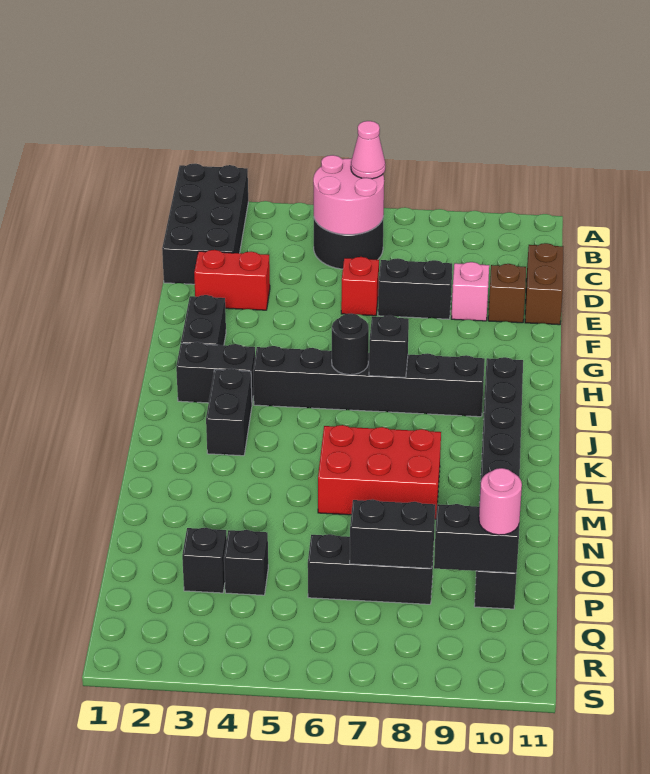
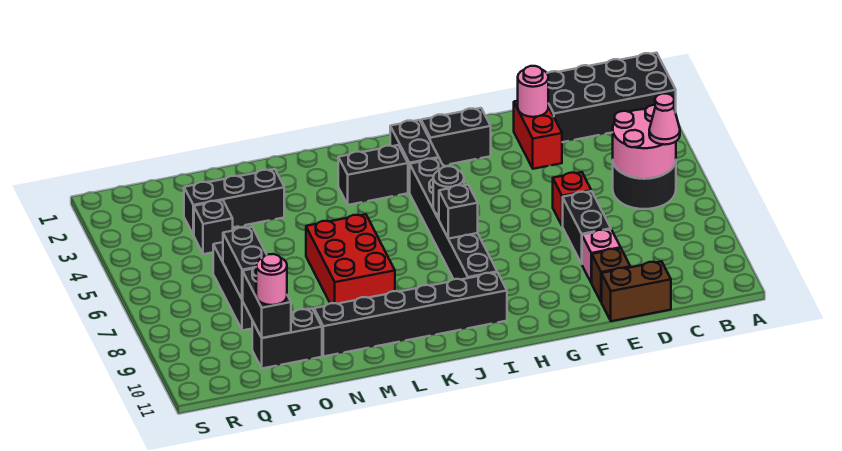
none -> pink 1x1 round brick [518,66,548,117]
black 1x1 brick [182,528,227,593] -> black 1x3 brick [184,169,284,235]

